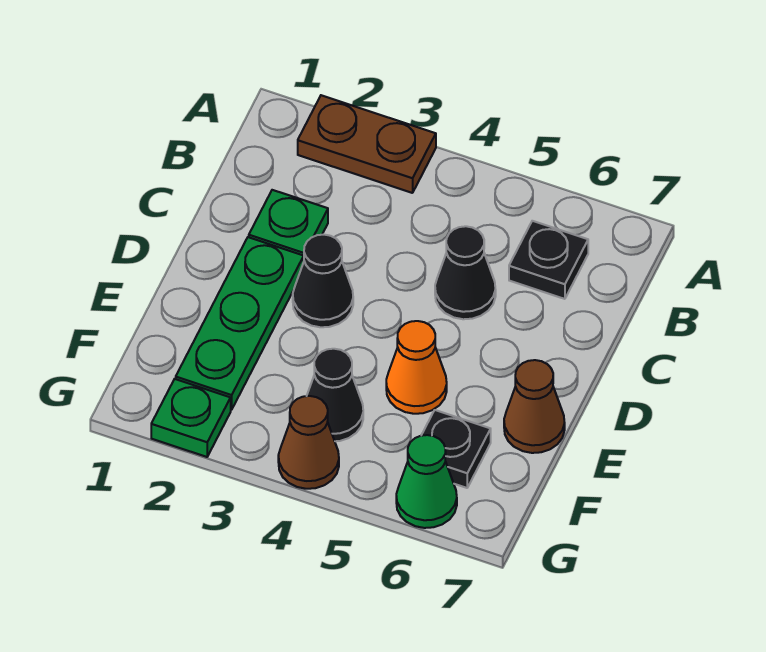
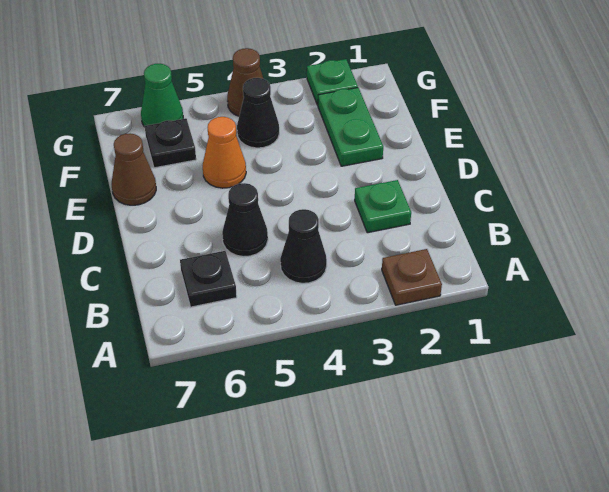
brown 1x2 plate [298,95,436,193] -> brown 1x1 plate [382,249,442,305]
green 1x3 plate [176,237,304,410] -> green 1x2 plate [318,88,383,166]
black 1x1 cone [293,235,353,327] -> black 1x1 cone moved to [280,209,327,283]

